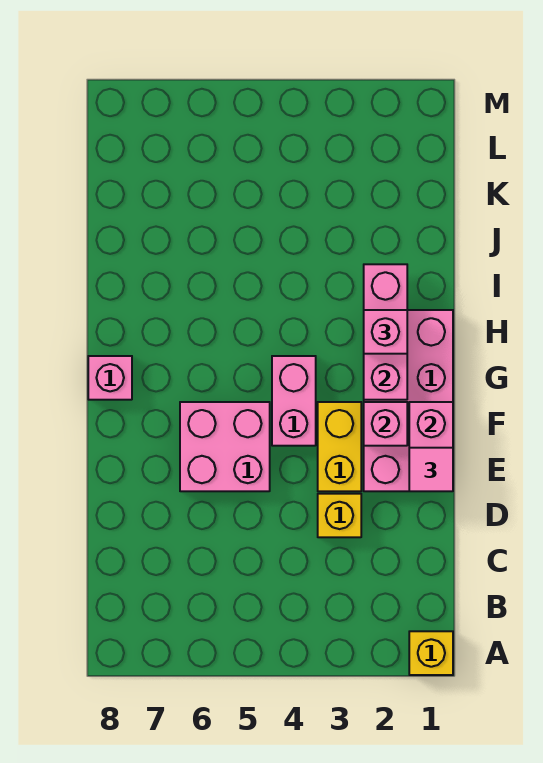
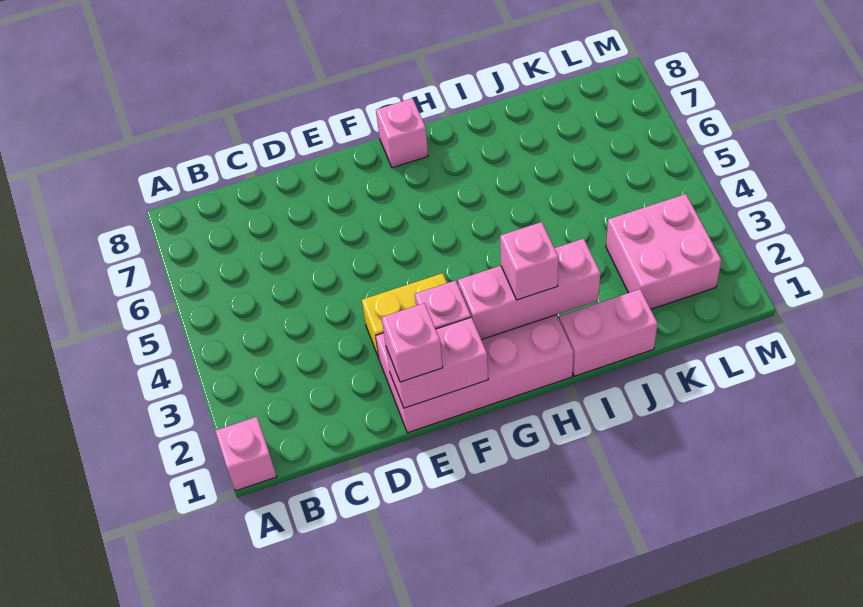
yellow 1x1 brick [409,631,453,675] -> pink 1x1 brick [215,417,277,491]
yellow 1x1 brick [318,494,361,537] -> none
pink 1x1 tile [409,448,453,491] -> pink 1x1 brick [381,303,443,382]
pink 2x2 brick [180,402,270,491] -> pink 2x2 brick moved to [606,194,721,309]
pink 1x2 brick [272,356,316,446] -> pink 1x2 brick moved to [559,289,658,376]

